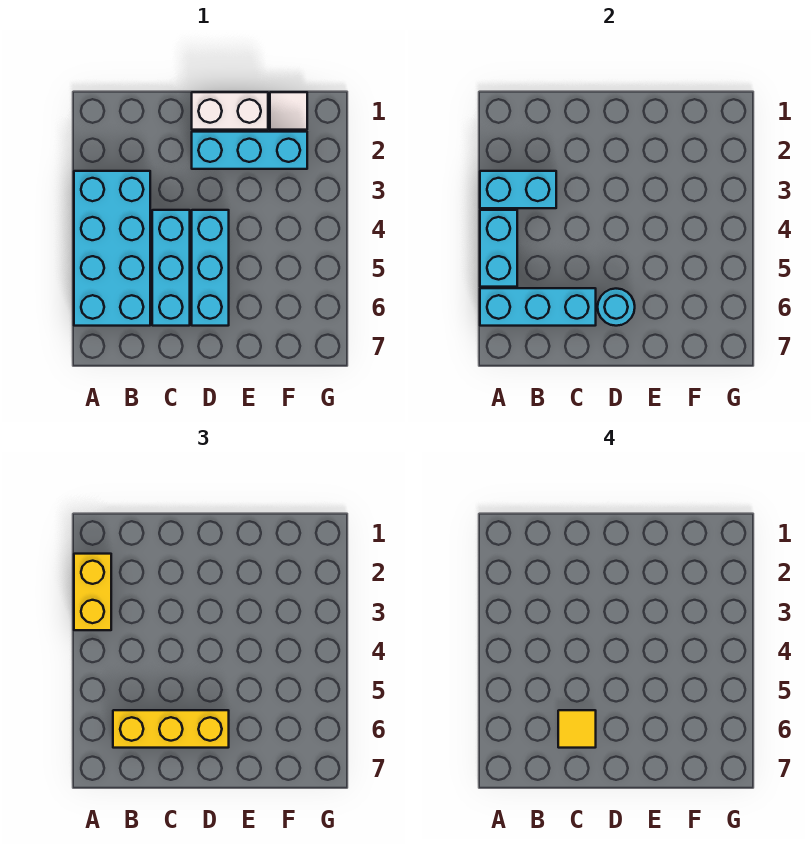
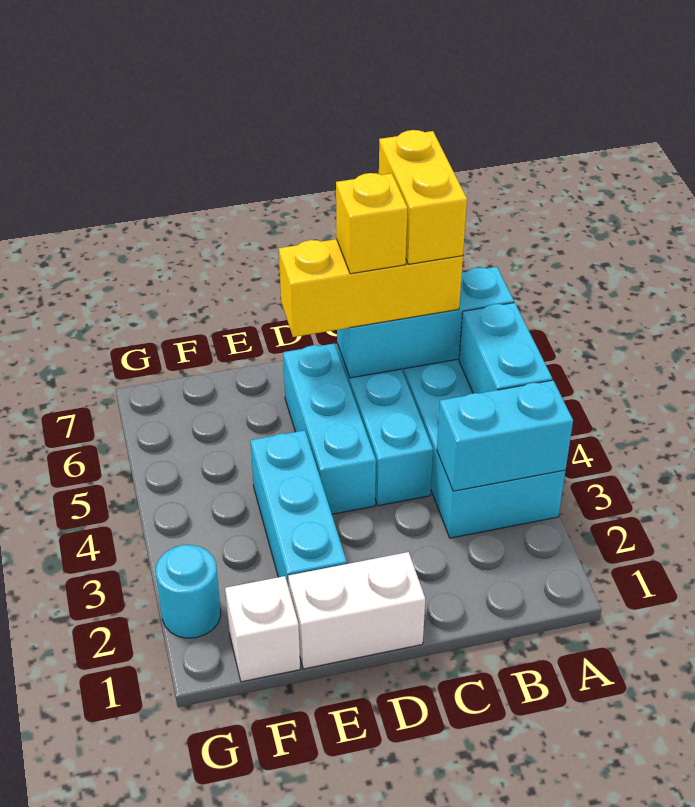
yellow 1x2 brick [74,554,111,630] -> yellow 1x2 brick moved to [379,130,467,264]
yellow 1x1 tile [558,710,596,748] -> yellow 1x1 brick [336,173,407,274]
cyan 1x3 brick [192,132,307,169] -> cyan 1x3 brick turned to [250,430,347,588]
cyan 1x1 round brick [598,289,635,326] -> cyan 1x1 round brick moved to [156,545,221,638]
white 1x1 tile [270,92,307,130] -> white 1x1 brick [225,576,300,682]

